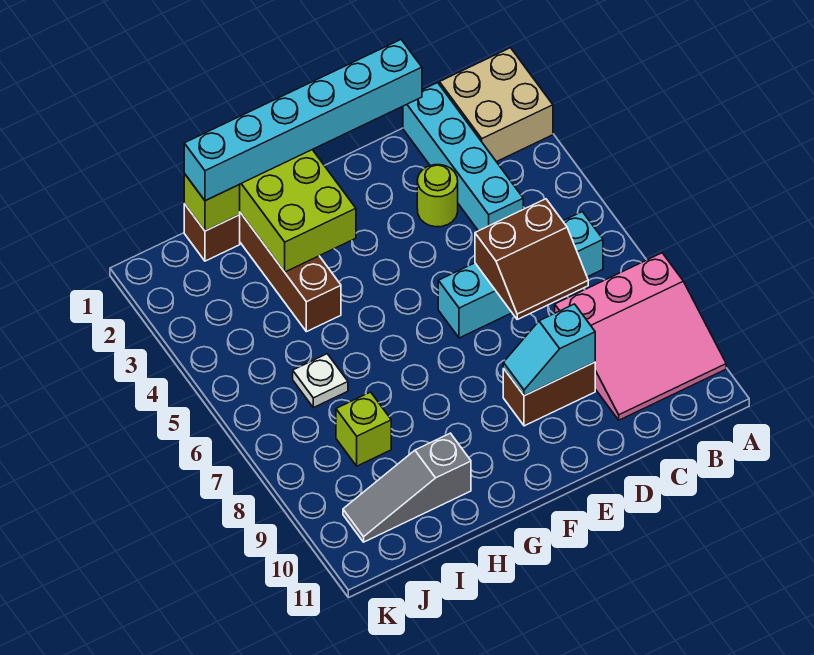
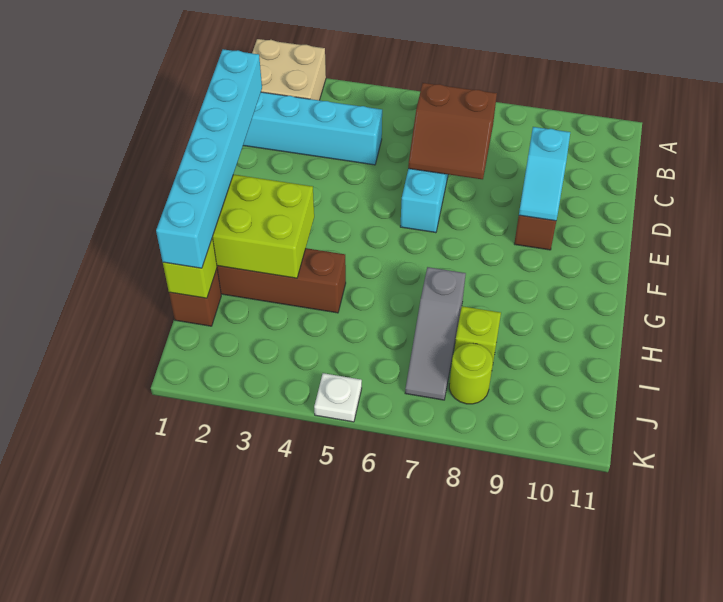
pink 3x3 slope [555,253,726,420] -> none
brown 2x2 slope [475,199,588,319] -> brown 2x2 slope turned to [408,83,497,179]
lime 1x1 round brick [417,165,458,227] -> lime 1x1 round brick moved to [449,343,493,404]
grey 1x3 slope [343,433,471,542] -> grey 1x3 slope moved to [405,267,466,400]
white 1x1 plate [293,354,348,408] -> white 1x1 plate moved to [314,373,362,422]

